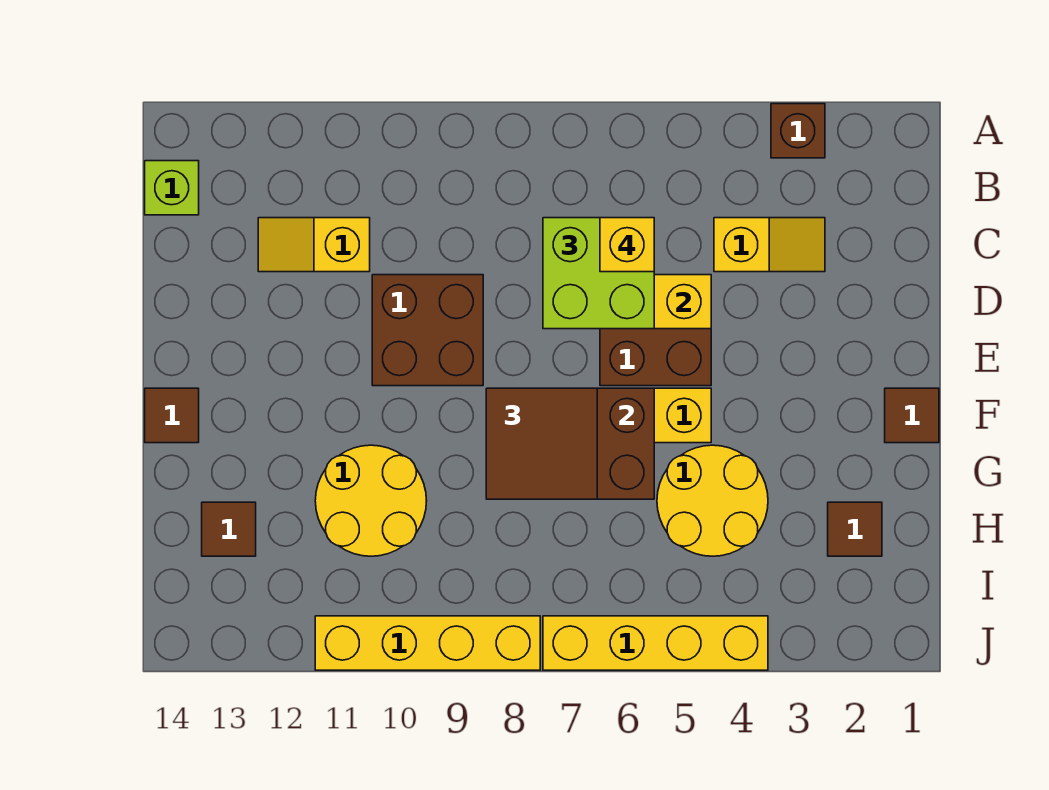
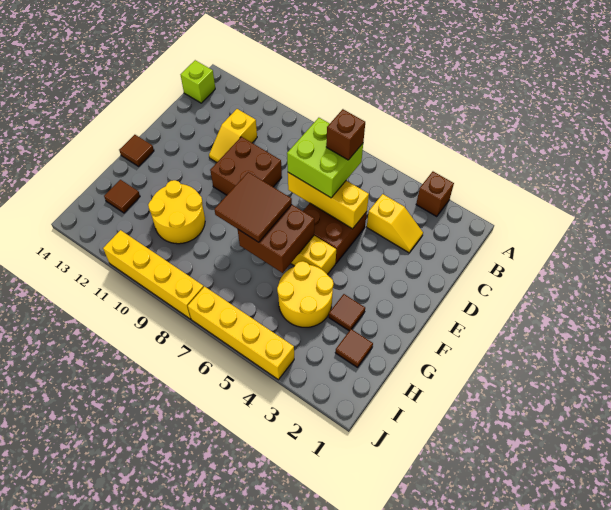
yellow 1x1 brick [600,218,654,272] -> brown 1x1 brick [326,109,365,160]
yellow 1x2 slope [258,218,370,272] -> yellow 1x2 slope turned to [209,109,257,162]
brown 1x1 tile [885,388,939,443] -> brown 1x1 tile moved to [329,294,365,331]

